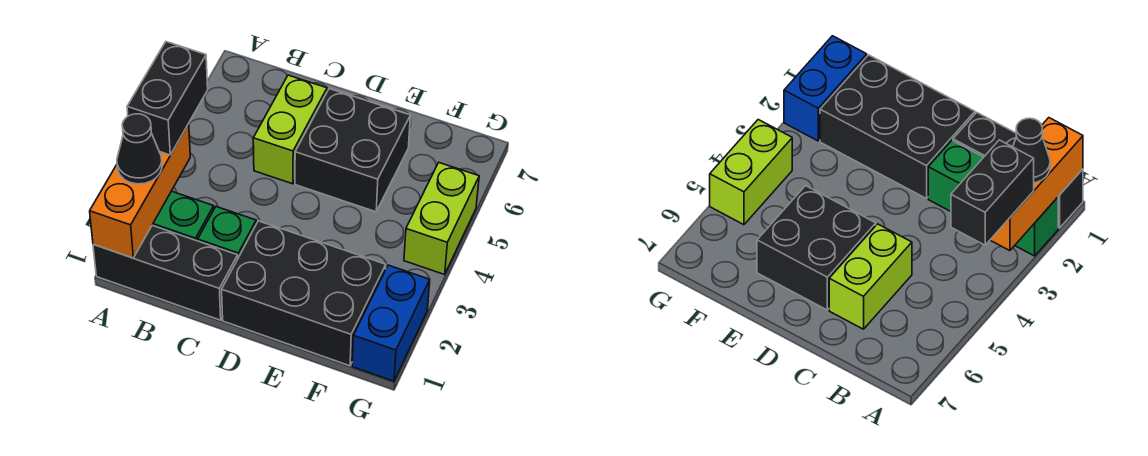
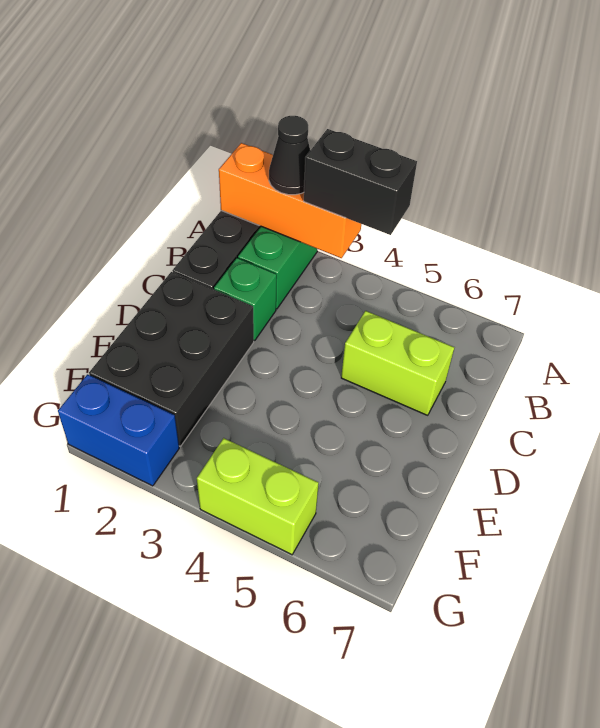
black 2x2 brick [295,89,410,212] -> none

